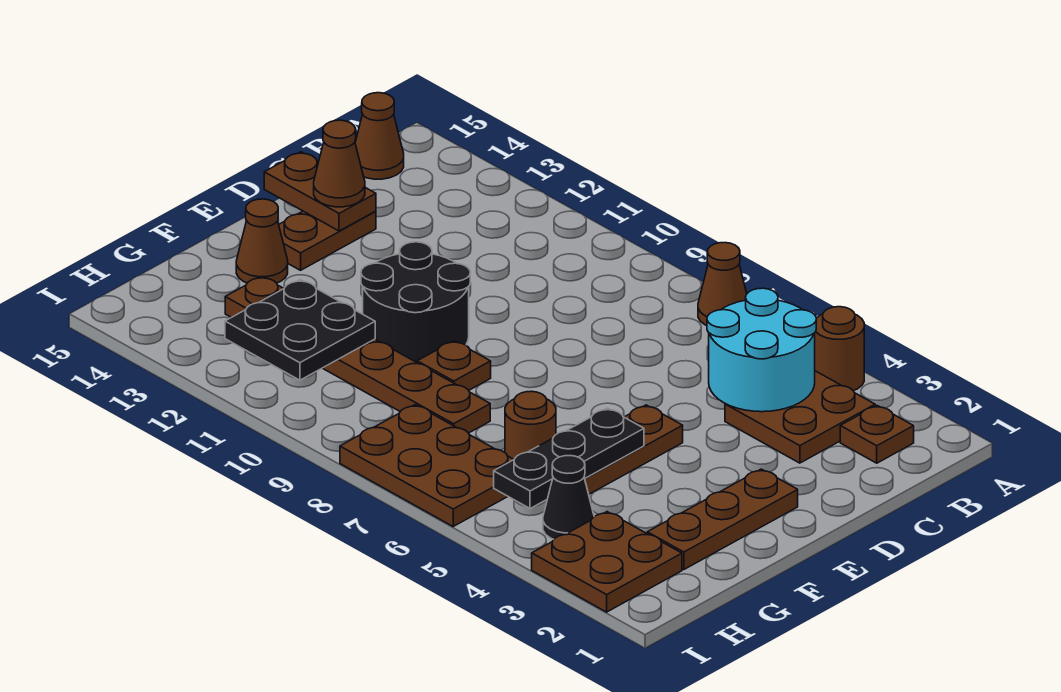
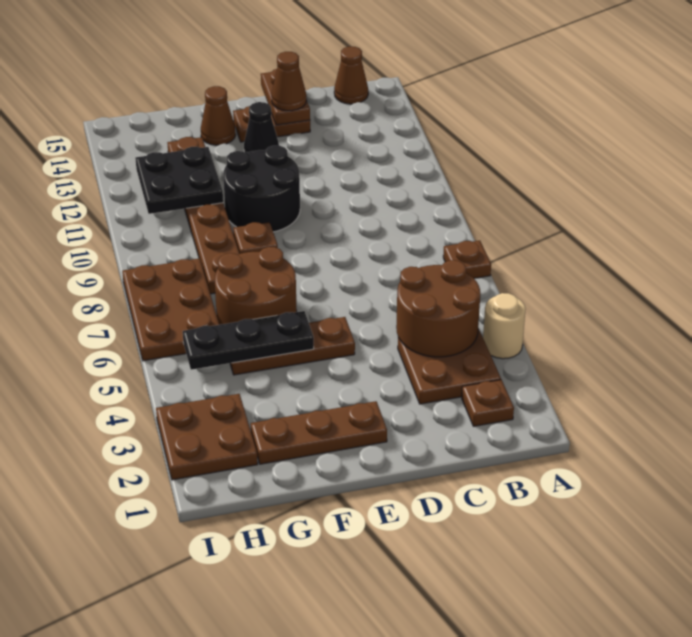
brown 1x1 round brick [815,307,864,391] -> tan 1x1 round brick [483,293,525,359]
brown 1x1 cone [698,243,747,326] -> brown 1x1 plate [443,240,491,278]
cyan 2x2 round brick [707,288,816,412] -> brown 2x2 round brick [396,260,480,357]
brown 1x1 round brick [505,391,556,459] -> brown 2x2 round brick [215,247,297,325]
black 1x1 cone [543,456,594,539] -> black 1x1 cone moved to [244,102,279,153]

